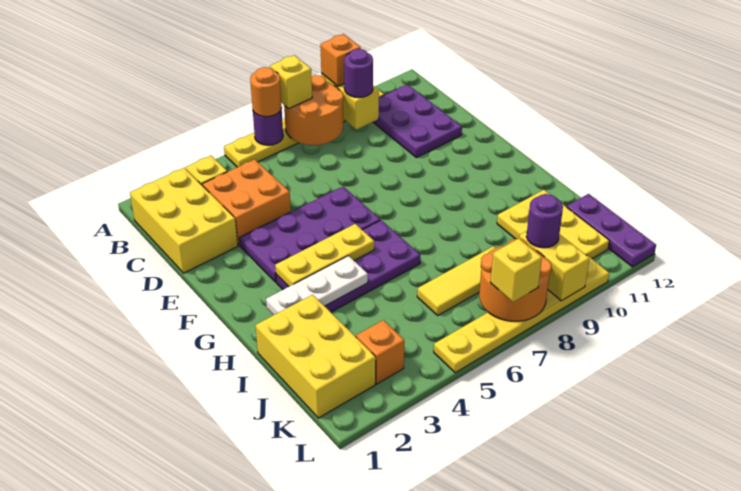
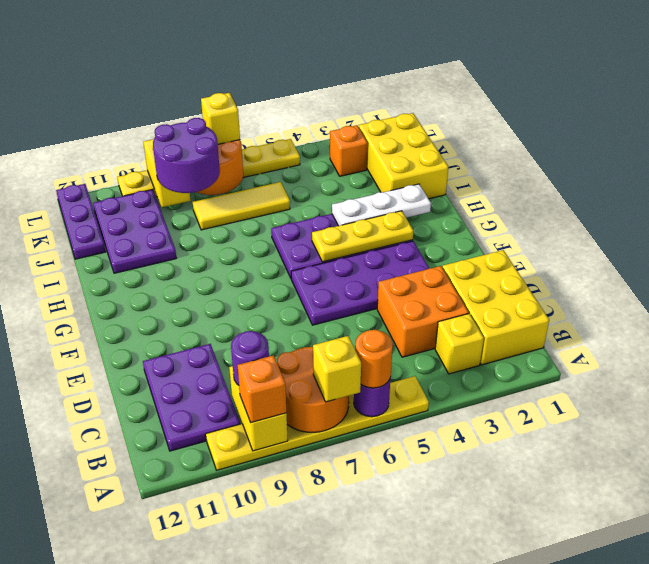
yellow 2x3 plate [497,190,609,259] -> purple 2x3 plate [93,190,176,273]
purple 1x1 round brick [526,194,563,248] -> purple 2x2 round brick [153,118,220,193]

